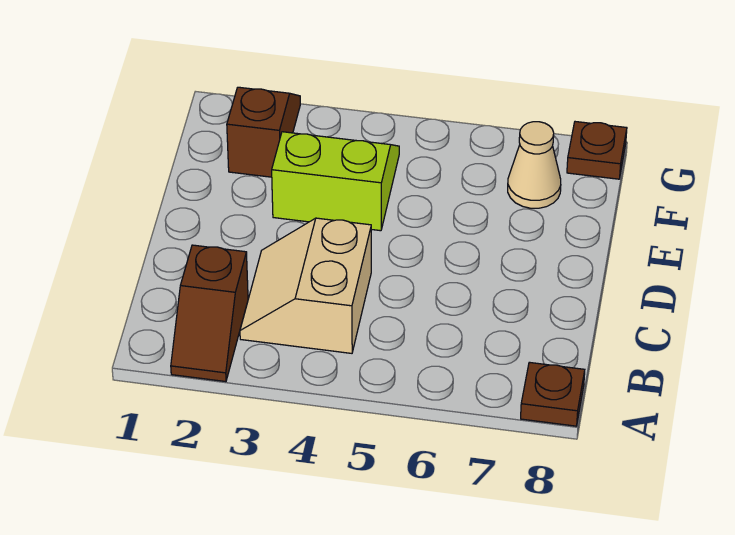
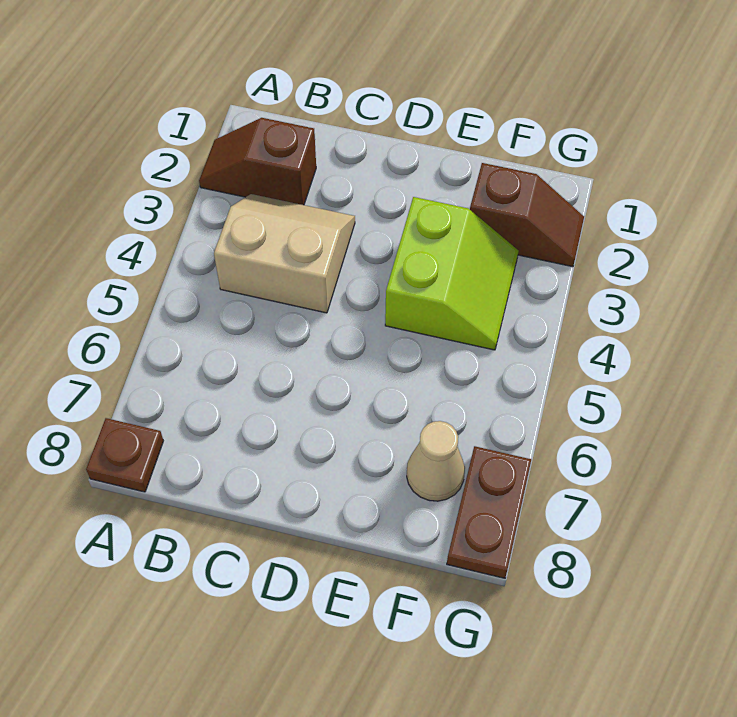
brown 1x1 plate [567,122,627,179] -> brown 1x2 plate [447,446,531,578]

